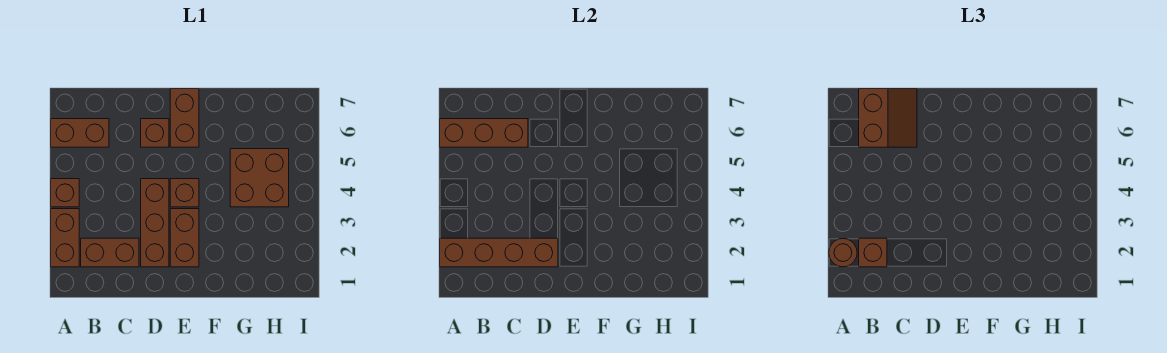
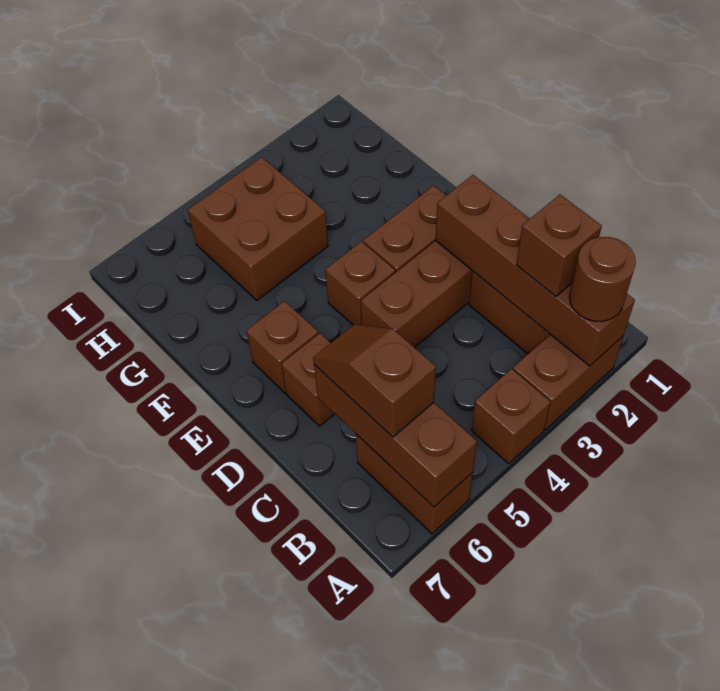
brown 2x2 slope [859,89,917,147] -> brown 1x2 slope [313,324,436,437]
brown 1x2 brick [170,89,199,147] -> brown 1x1 brick [246,301,318,393]

